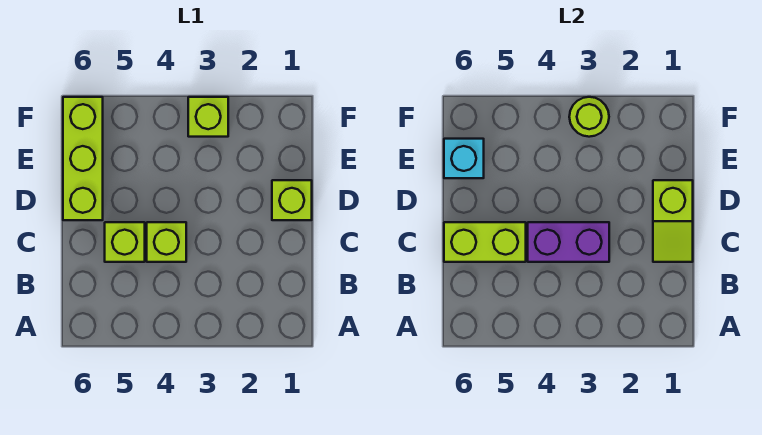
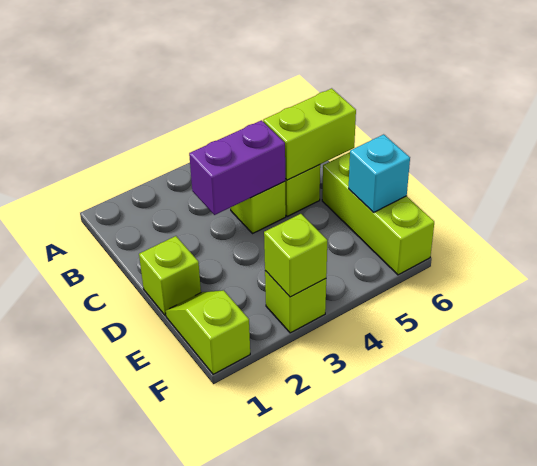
lime 1x2 slope [653,180,693,262] -> lime 1x2 slope moved to [166,290,250,374]
lime 1x1 round brick [569,97,609,137] -> lime 1x1 brick [264,214,327,297]

